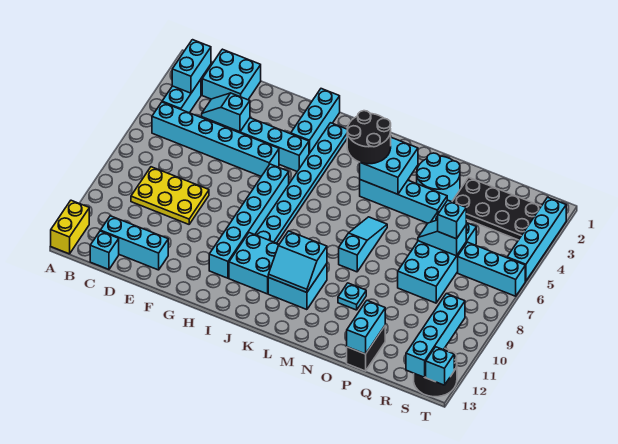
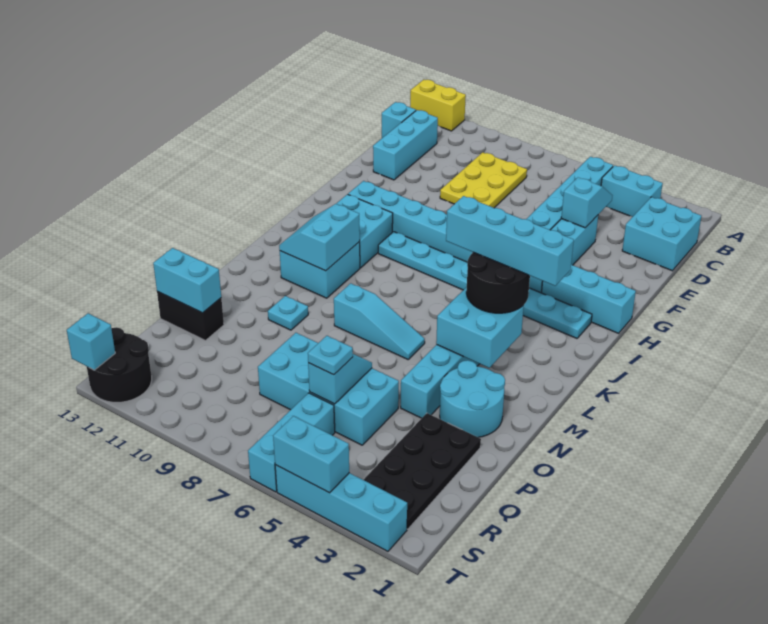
cyan 1x2 brick [172,40,211,93] -> cyan 1x2 brick moved to [273,416,349,493]
cyan 1x1 brick [438,200,466,239] -> cyan 1x1 plate [308,336,353,375]
cyan 1x4 brick [406,294,465,377] -> cyan 1x4 brick moved to [446,196,574,286]

